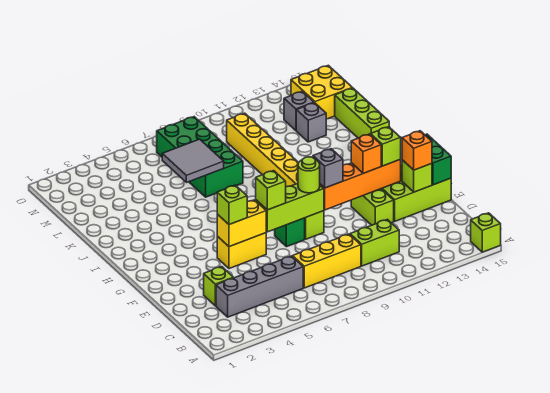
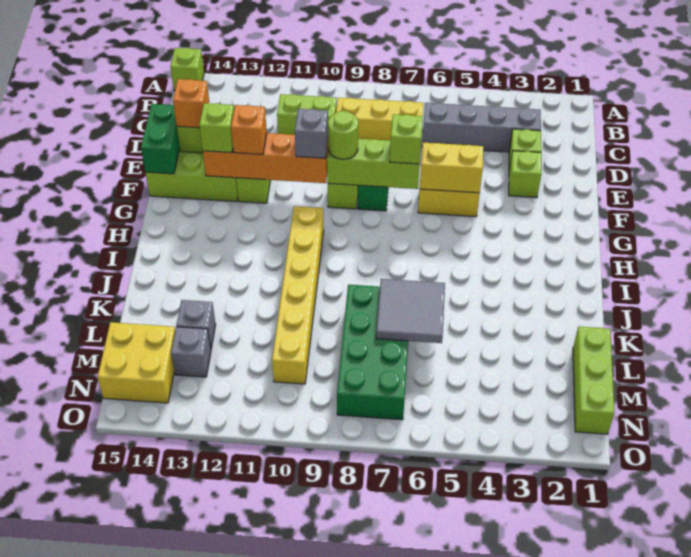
lime 1x1 brick [217,185,247,225] -> lime 1x1 brick moved to [509,151,541,198]
lime 1x3 brick [335,88,389,138] -> lime 1x3 brick moved to [573,327,615,434]

